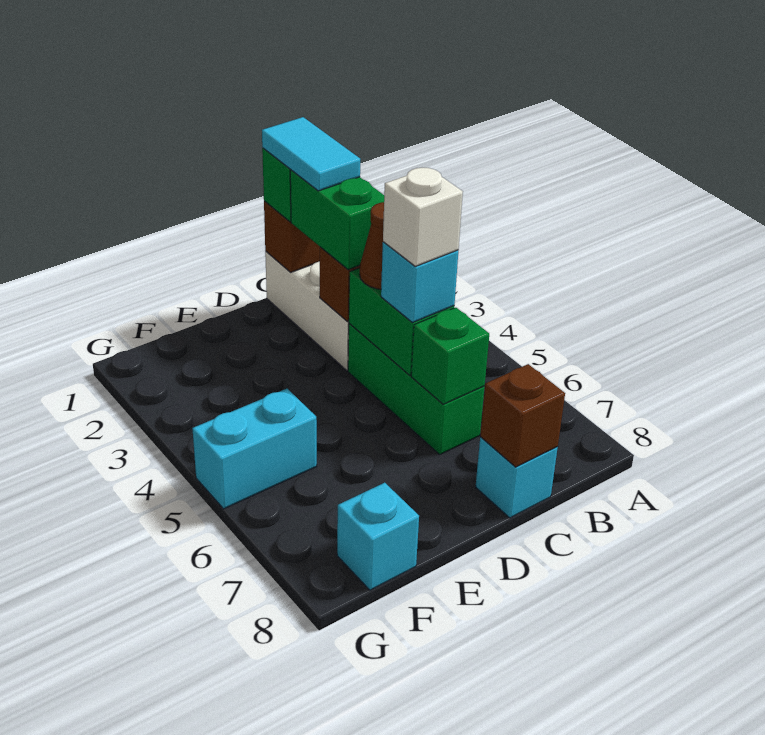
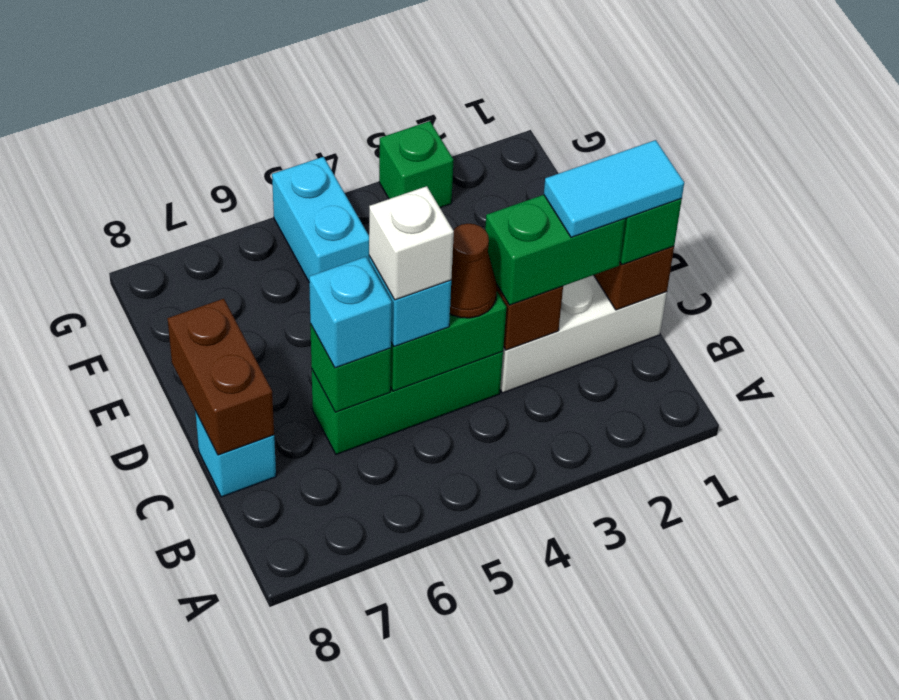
brown 1x1 brick [480,364,565,467] -> brown 1x2 brick [167,299,274,455]
cyan 1x1 brick [337,483,419,590] -> cyan 1x1 brick moved to [309,257,392,368]
none -> green 1x1 brick [379,121,453,208]

